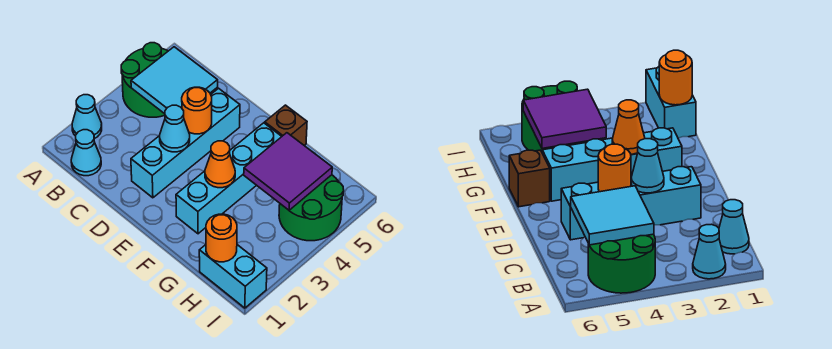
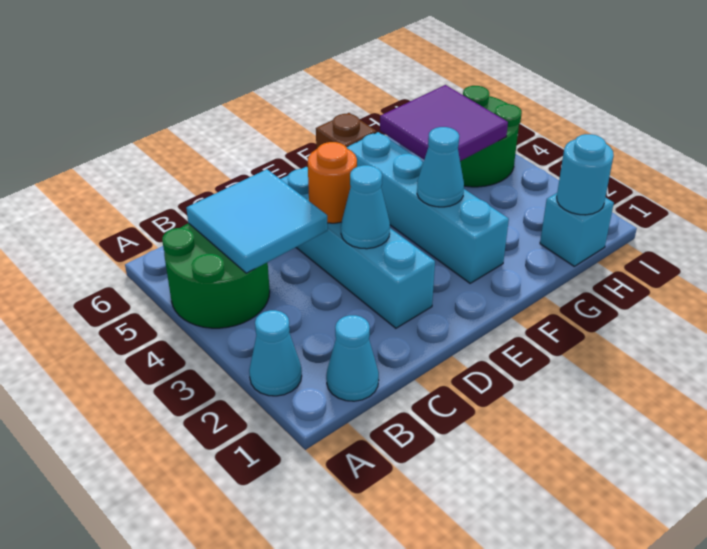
orange 1x1 cone [205,141,235,188] -> cyan 1x1 cone [417,127,464,207]
cyan 1x2 brick [199,245,267,308] -> cyan 1x1 brick [540,193,614,266]
orange 1x1 round brick [206,214,237,262] -> cyan 1x1 round brick [557,134,614,215]

